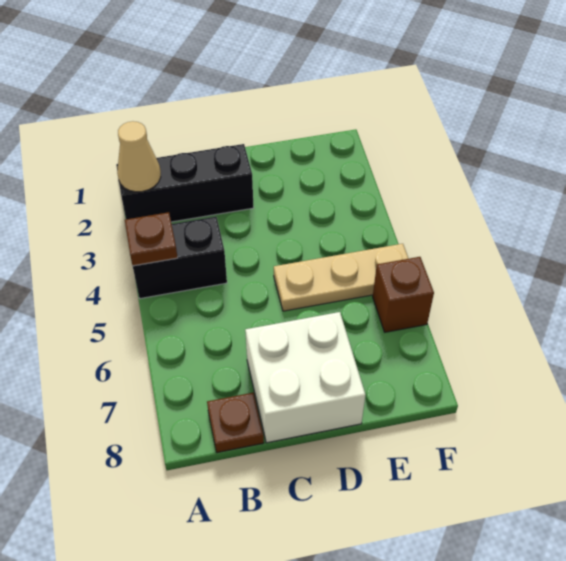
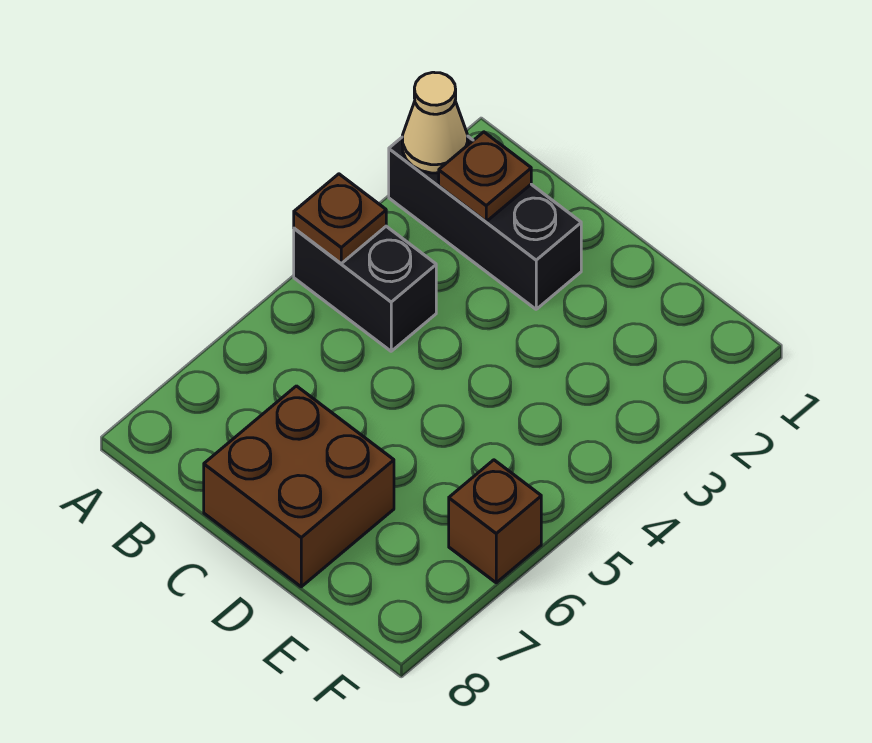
brown 1x1 plate [207,392,264,453] -> brown 1x1 plate moved to [439,132,531,222]
white 2x2 brick [245,312,365,443] -> brown 2x2 brick [204,386,394,587]
tan 1x3 plate [274,244,409,311] -> none

